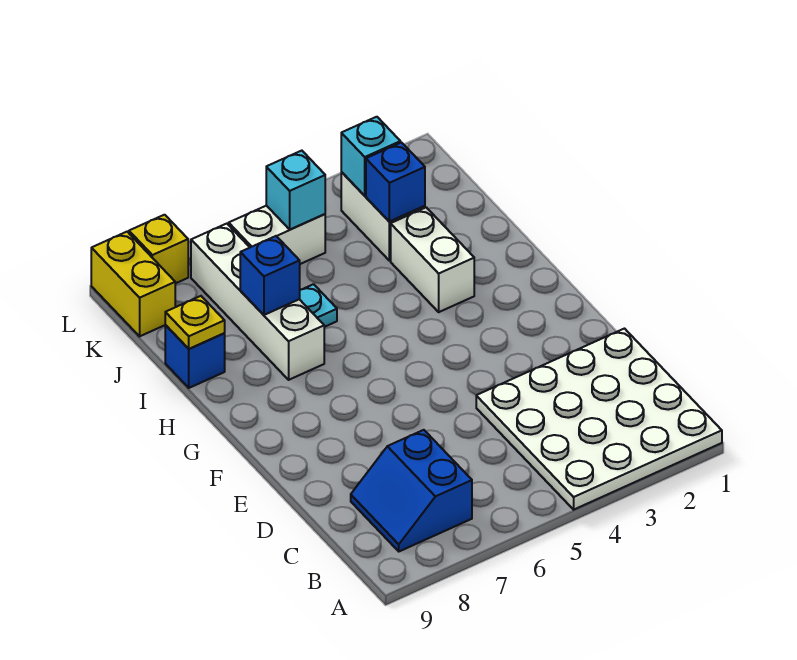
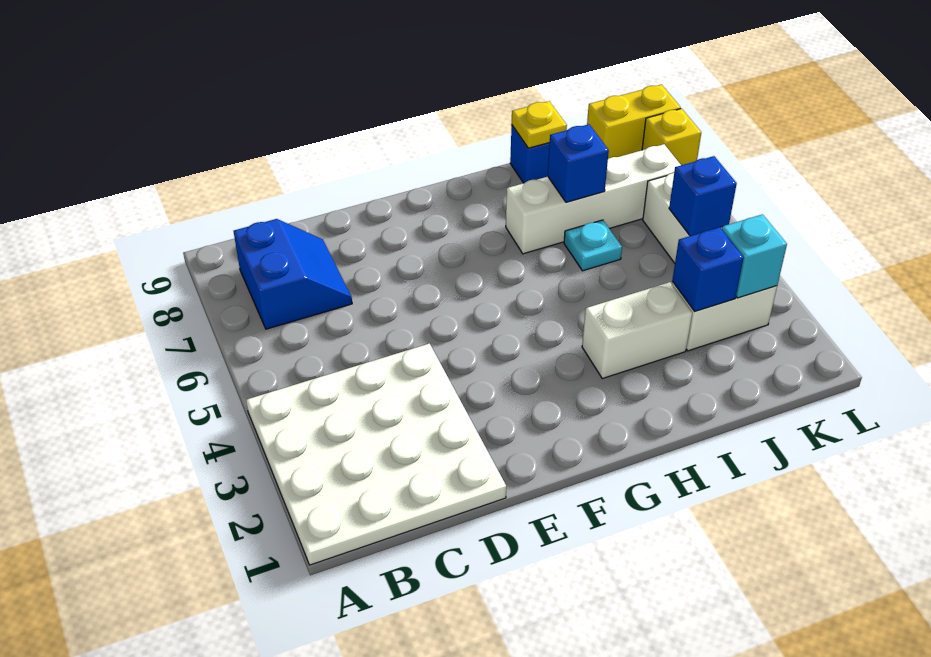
blue 2x2 slope [351,430,472,551] -> blue 2x2 slope turned to [234,219,352,329]
cyan 1x1 brick [266,151,325,230] -> blue 1x1 brick [669,156,737,236]

